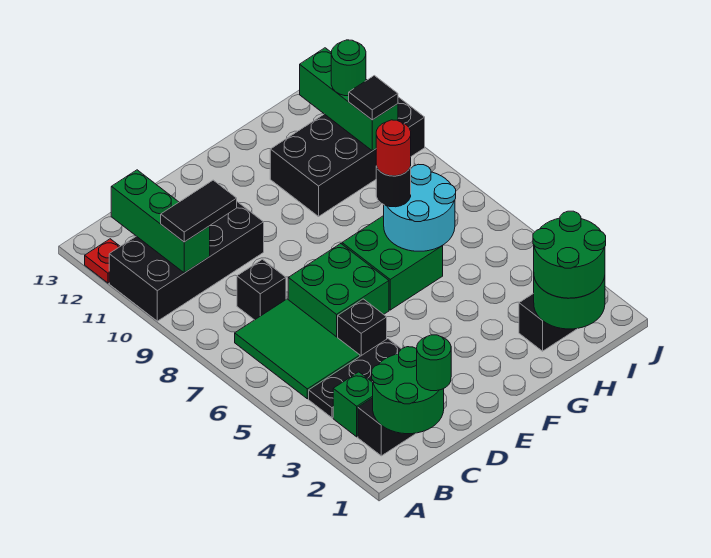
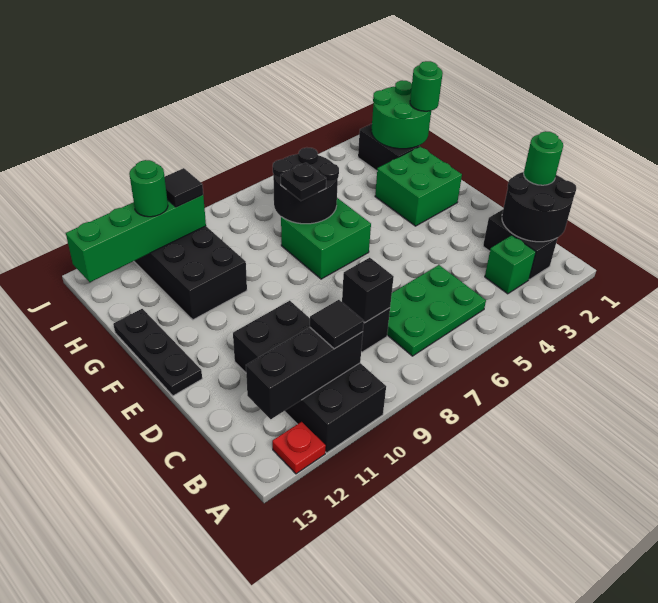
green 2x2 round brick [372,347,444,434] -> black 2x2 round brick [502,172,576,242]
black 1x3 plate [309,339,401,418] -> black 1x3 plate moved to [113,309,202,396]
green 2x3 tile [235,299,360,399] -> green 2x3 plate [387,265,486,356]
green 1x3 brick [111,170,210,273] -> black 1x3 brick [246,327,363,419]
black 1x2 tile [161,180,237,242] -> black 1x1 tile [310,300,364,349]
black 1x1 brick [338,299,387,356] -> black 1x1 brick moved to [342,258,394,323]
green 2x2 brick [288,244,389,338] -> green 2x2 brick moved to [375,147,462,226]
cyan 2x2 round brick [384,164,456,251] -> black 2x2 round brick [273,147,339,224]
black 1x1 round brick [376,166,411,207] -> black 1x1 plate [281,163,326,201]
red 1x1 round brick [376,120,411,176] -> none
green 2x2 round brick [533,211,606,298] -> green 1x1 round brick [410,61,443,111]
green 1x3 brick [300,48,398,151] -> green 1x4 brick [66,195,206,282]

